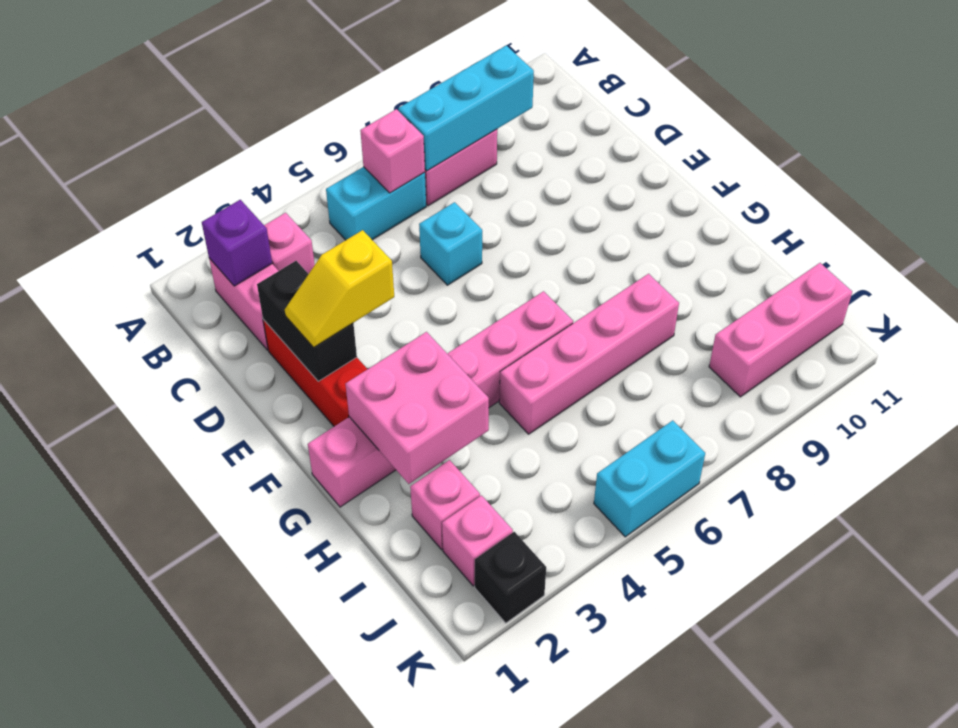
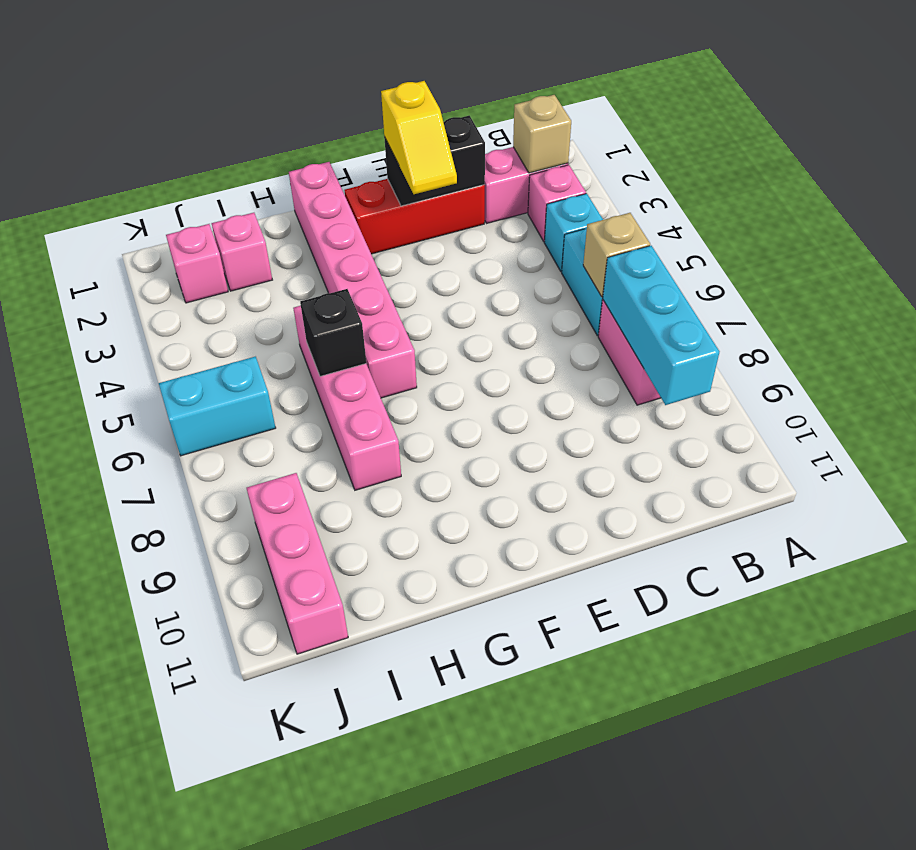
purple 1x1 brick [202,200,272,286] -> tan 1x1 brick [513,95,571,173]
pink 1x1 brick [360,109,425,193] -> tan 1x1 brick [583,213,650,297]
cyan 1x1 brick [419,202,482,285] -> cyan 1x1 brick moved to [544,194,603,272]
yellow 1x2 slope [285,230,394,347] -> yellow 1x2 slope turned to [381,81,457,194]
pink 2x2 brick [345,332,489,484] -> none
black 1x1 brick [475,532,546,623] -> black 1x1 brick moved to [300,289,366,376]
cyan 1x2 brick [594,420,705,537] -> cyan 1x2 brick turned to [159,357,276,456]

